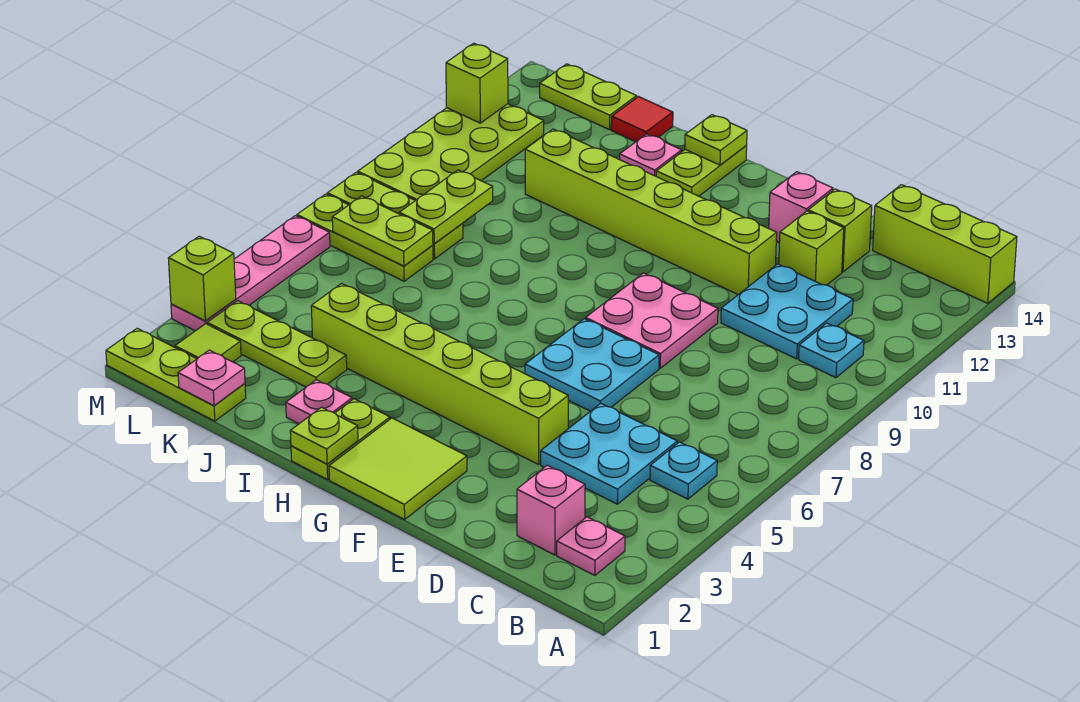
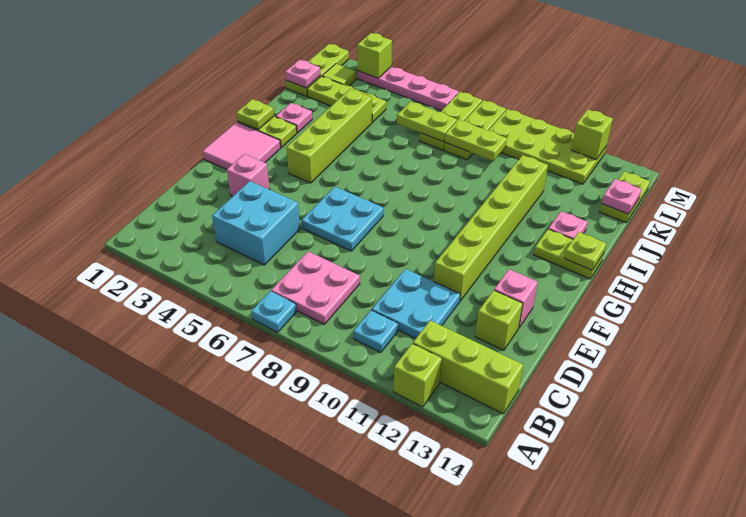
lime 1x3 brick [873,185,1017,303] -> lime 1x3 brick turned to [413,320,523,414]
pink 1x1 plate [557,517,625,575] -> pink 1x1 plate moved to [602,179,642,214]
cyan 1x1 plate [650,442,717,499] -> cyan 1x1 plate moved to [251,291,296,332]
pink 1x1 brick [517,465,585,555] -> pink 1x1 brick moved to [227,154,270,197]
cyan 2x2 plate [541,403,677,504] -> cyan 2x2 brick [212,181,300,265]
lime 1x1 brick [779,211,844,285] -> lime 1x1 brick moved to [394,344,442,407]
lime 1x6 brick [311,284,568,464] -> lime 1x4 brick [286,89,372,183]
pink 2x2 plate [586,273,718,368] -> pink 2x2 plate moved to [271,251,360,324]
lime 2x2 tile [329,418,467,519] -> pink 2x2 tile [203,122,281,169]
lime 1x3 plate [207,301,347,387] -> lime 1x3 plate turned to [307,76,386,122]
red 1x1 tile [611,97,673,142] -> none
lime 1x2 plate [332,196,433,266] -> lime 1x2 plate turned to [397,102,457,142]

